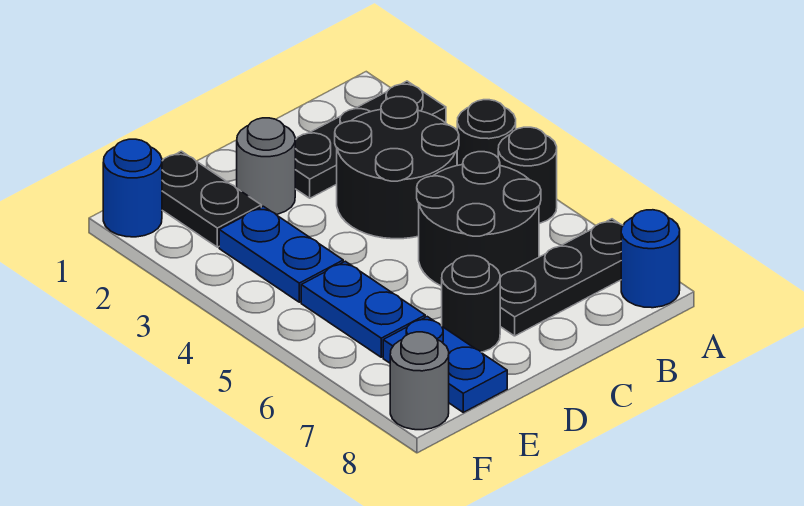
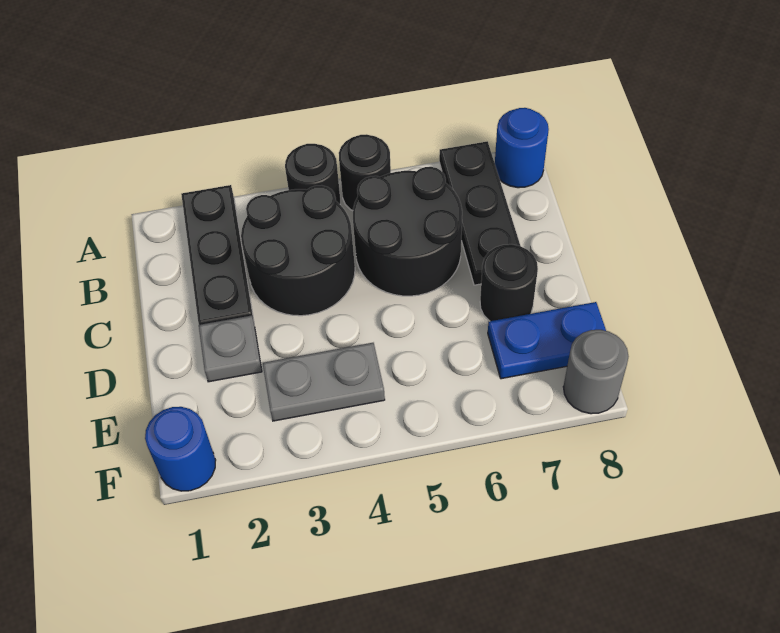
grey 1x1 round brick [237,118,295,214] -> grey 1x1 plate [199,315,262,382]
black 1x2 plate [162,151,261,247] -> none
blue 1x2 plate [219,206,343,302] -> grey 1x2 plate [263,343,385,421]
blue 1x2 plate [301,261,425,357] -> none

